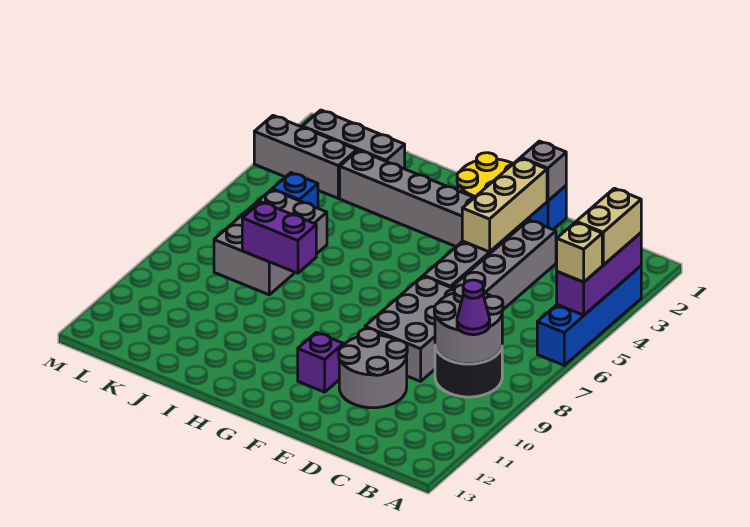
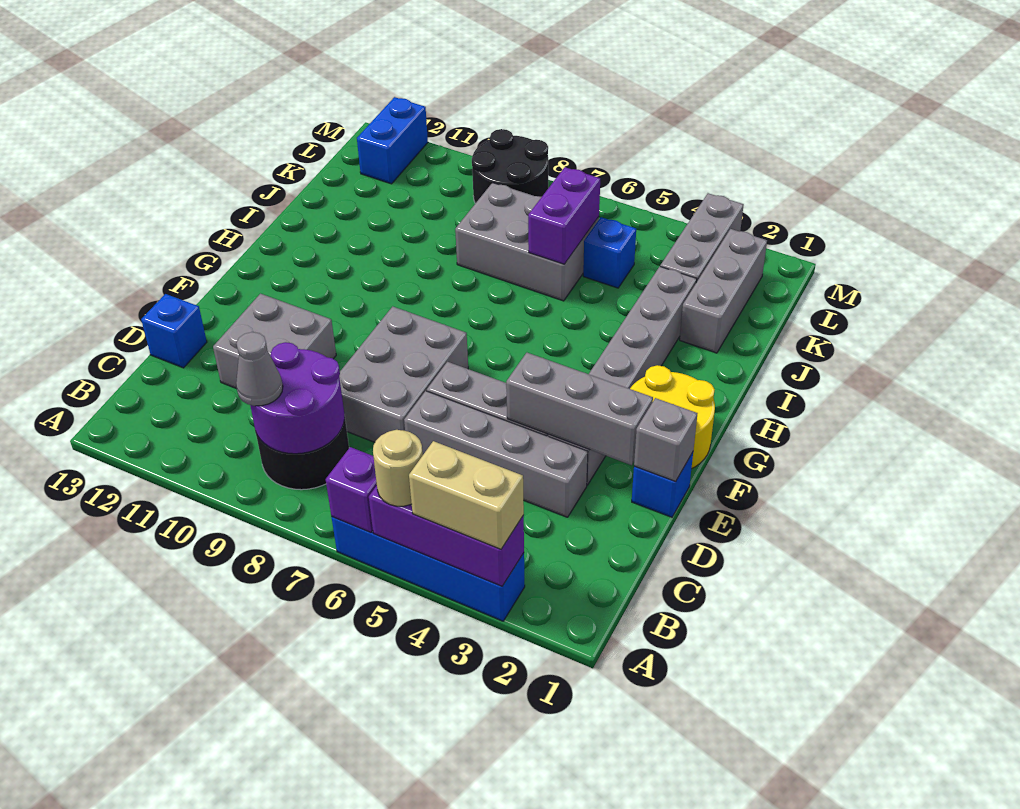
tan 1x1 brick [557,222,602,282] -> tan 1x1 round brick [373,430,423,506]
grey 2x2 round brick [434,285,503,364] -> purple 2x2 round brick [250,342,345,454]
purple 1x1 cone [457,280,490,335] -> grey 1x1 cone [236,332,283,406]
grey 2x3 brick [365,276,454,381] -> grey 2x3 brick turned to [339,306,468,442]
grey 2x2 round brick [339,329,407,408] -> grey 2x2 brick [213,294,336,389]
none -> blue 1x1 brick [141,294,207,368]
tan 1x3 brick [462,158,547,252] -> grey 1x3 brick [506,353,653,465]
purple 1x1 brick [298,332,343,392] -> purple 1x1 brick moved to [326,447,377,533]
purple 1x2 brick [242,202,316,273] -> purple 1x2 brick moved to [528,167,600,264]
none -> black 2x2 round brick [472,129,548,203]
none -> blue 1x2 brick [357,97,428,184]

